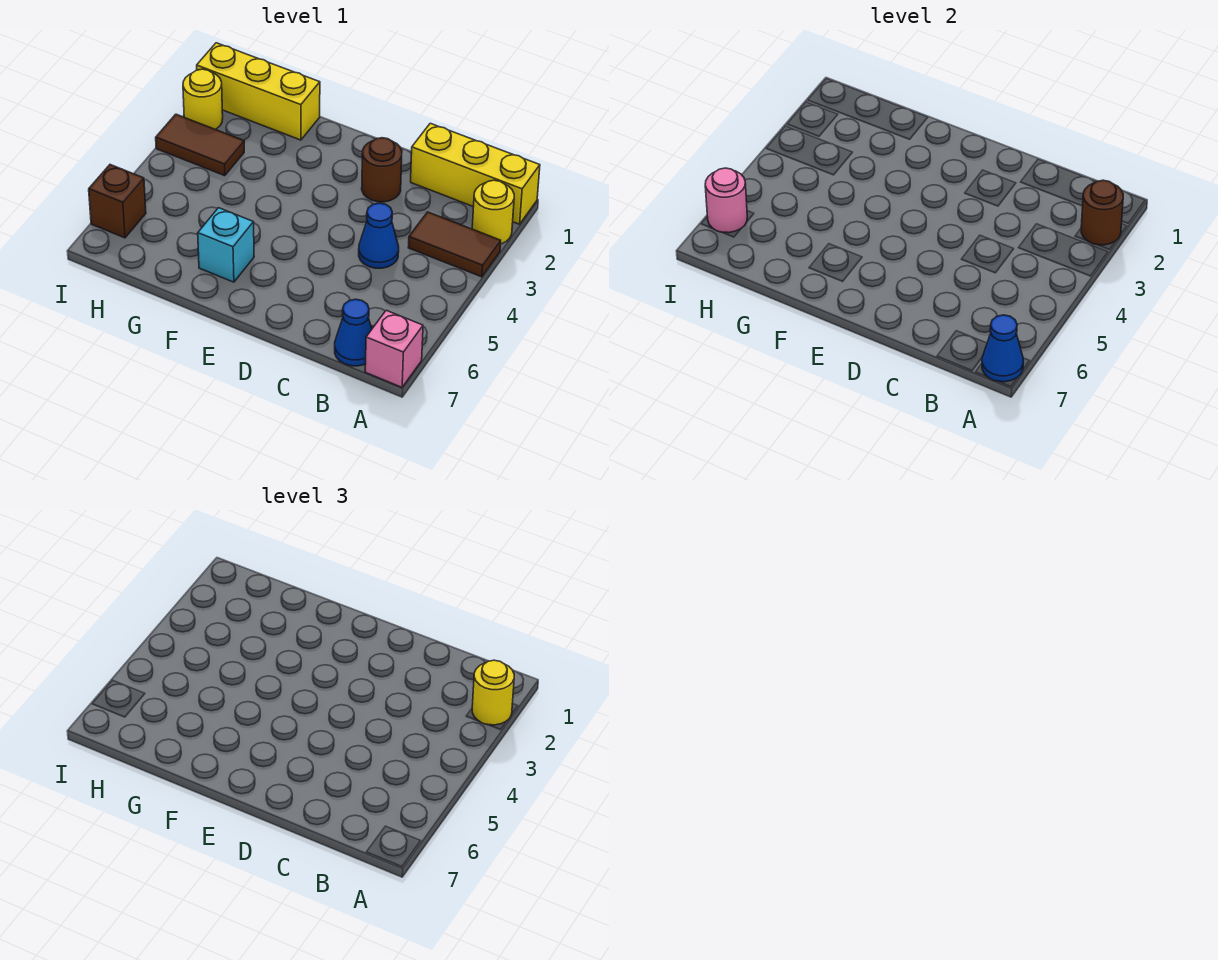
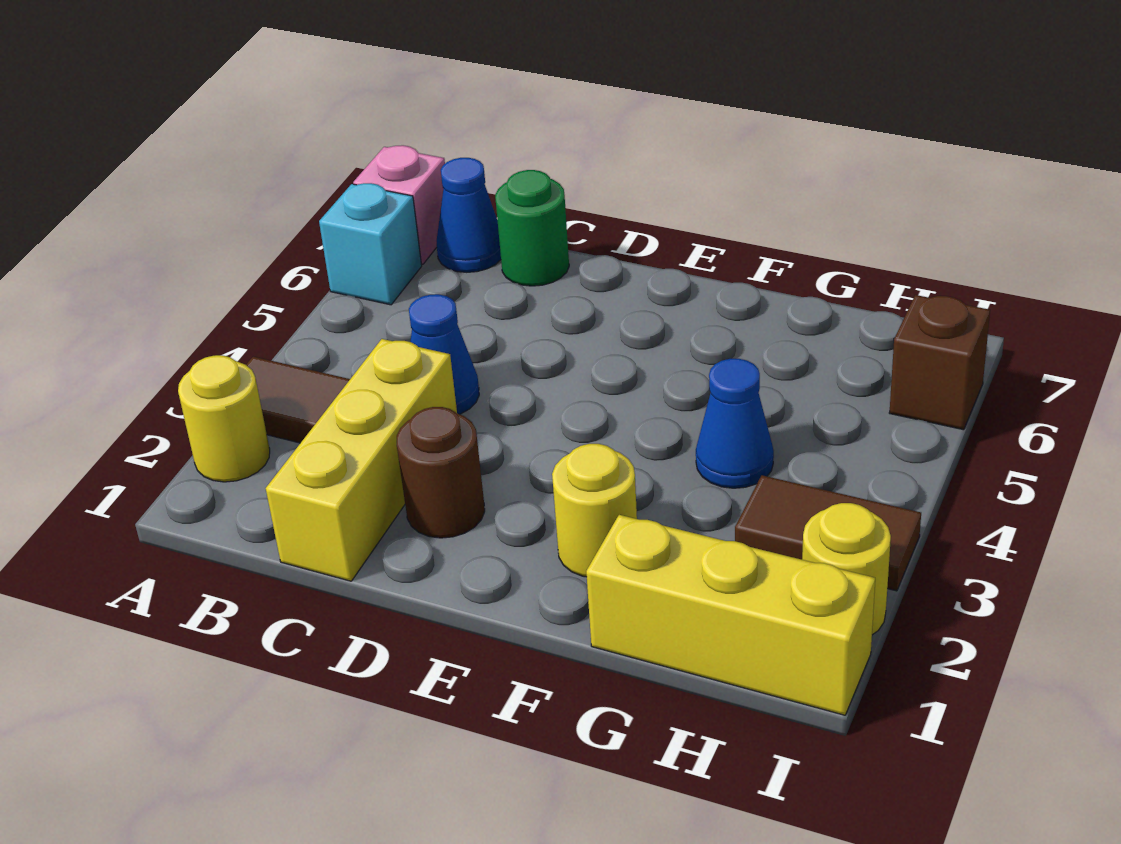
yellow 1x3 brick [411,123,540,224] -> yellow 1x3 brick turned to [266,339,457,581]
brown 1x1 round brick [1081,180,1123,245] -> none
yellow 1x1 round brick [472,660,514,725] -> yellow 1x1 round brick moved to [552,444,637,577]
blue 1x1 cone [982,315,1023,382] -> blue 1x1 cone moved to [696,359,774,488]
none -> green 1x1 round brick [495,170,569,286]
cyan 1x1 brick [198,208,254,282] -> cyan 1x1 brick moved to [319,183,422,305]
pink 1x1 round brick [705,168,747,233] -> none

